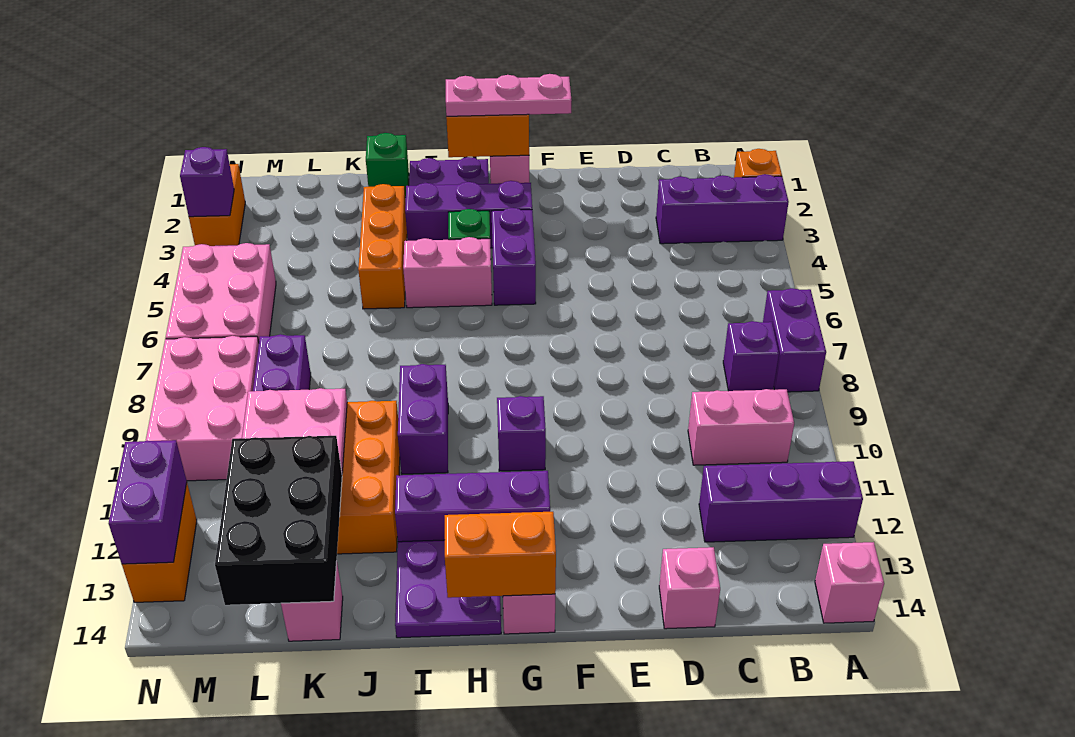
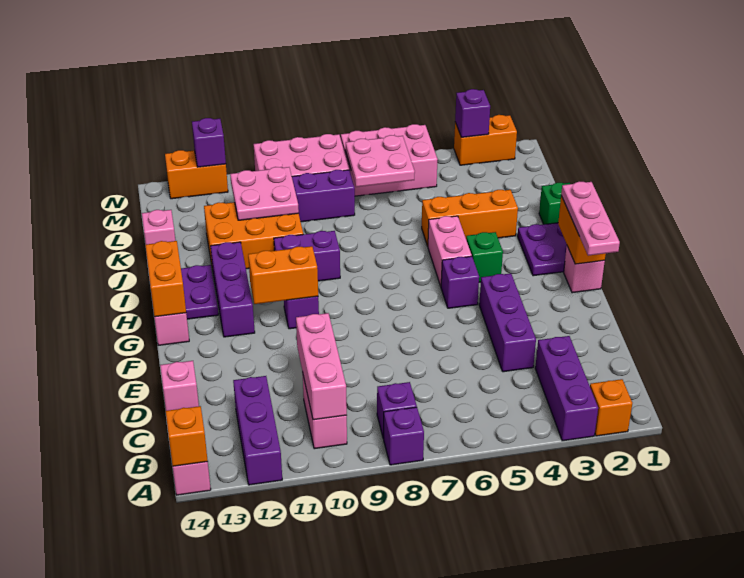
purple 1x2 brick [763,288,826,392] -> purple 1x1 brick [384,407,424,465]
none -> orange 1x1 brick [166,406,208,466]
none -> pink 1x3 brick [296,313,347,420]
purple 1x3 brick [405,181,532,248] -> purple 1x3 brick moved to [479,273,536,372]
purple 1x2 brick [492,208,536,305] -> purple 1x1 brick [441,256,479,308]
none -> orange 1x2 brick [248,246,318,304]
black 2x3 brick [215,436,342,605] -> none
none -> pink 2x2 plate [346,135,415,187]
purple 1x2 brick [109,440,187,564] -> purple 1x1 brick [192,118,226,167]

